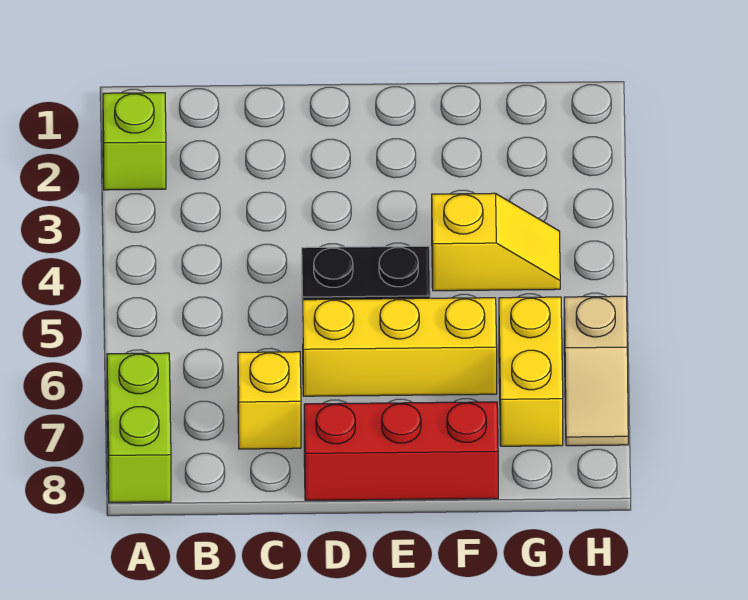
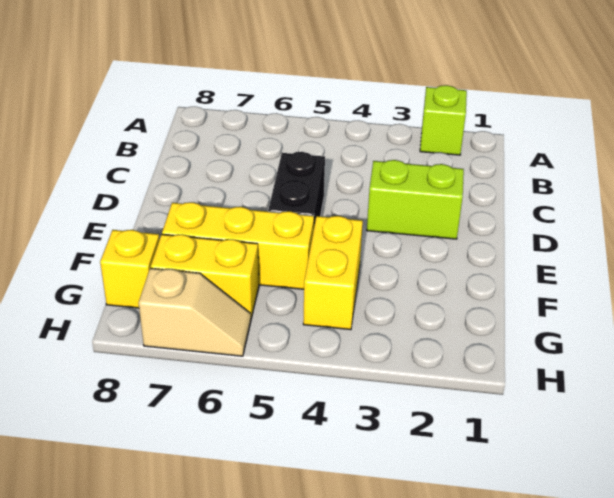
lime 1x2 brick [107,353,171,502] -> lime 1x2 brick moved to [367,160,464,239]
yellow 1x1 brick [238,352,301,449] -> yellow 1x1 brick moved to [100,230,160,308]
yellow 1x3 brick [303,298,497,396] -> yellow 1x3 brick turned to [162,202,314,289]
red 1x3 brick [304,402,498,500] -> none
yellow 1x2 slope [432,193,560,291] -> yellow 1x2 brick [303,216,363,330]
tan 1x2 slope [564,296,628,446] -> tan 1x2 slope turned to [139,268,251,356]

